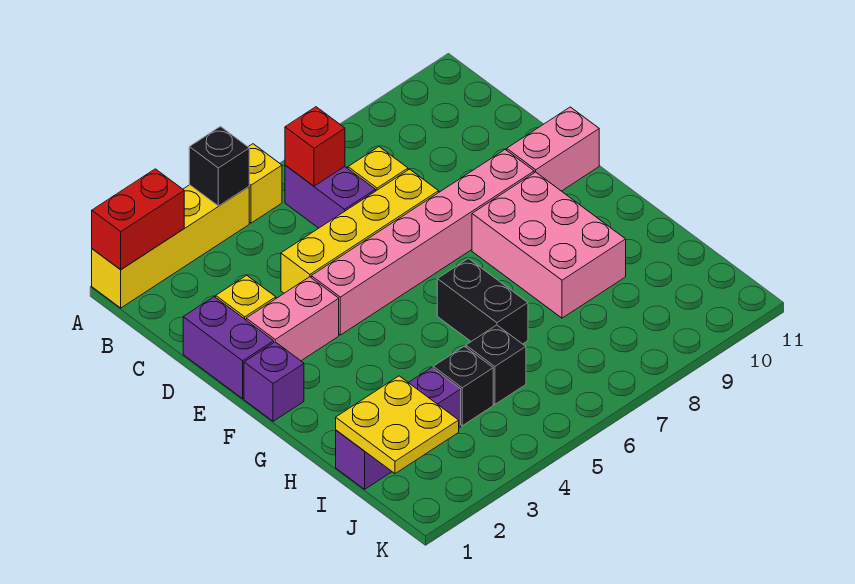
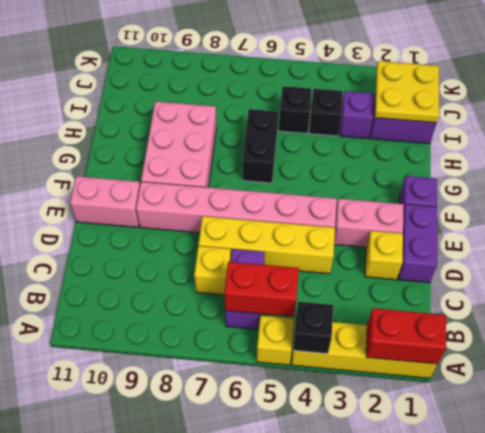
red 1x1 brick [285,107,345,186] -> red 1x2 brick [224,262,299,317]

